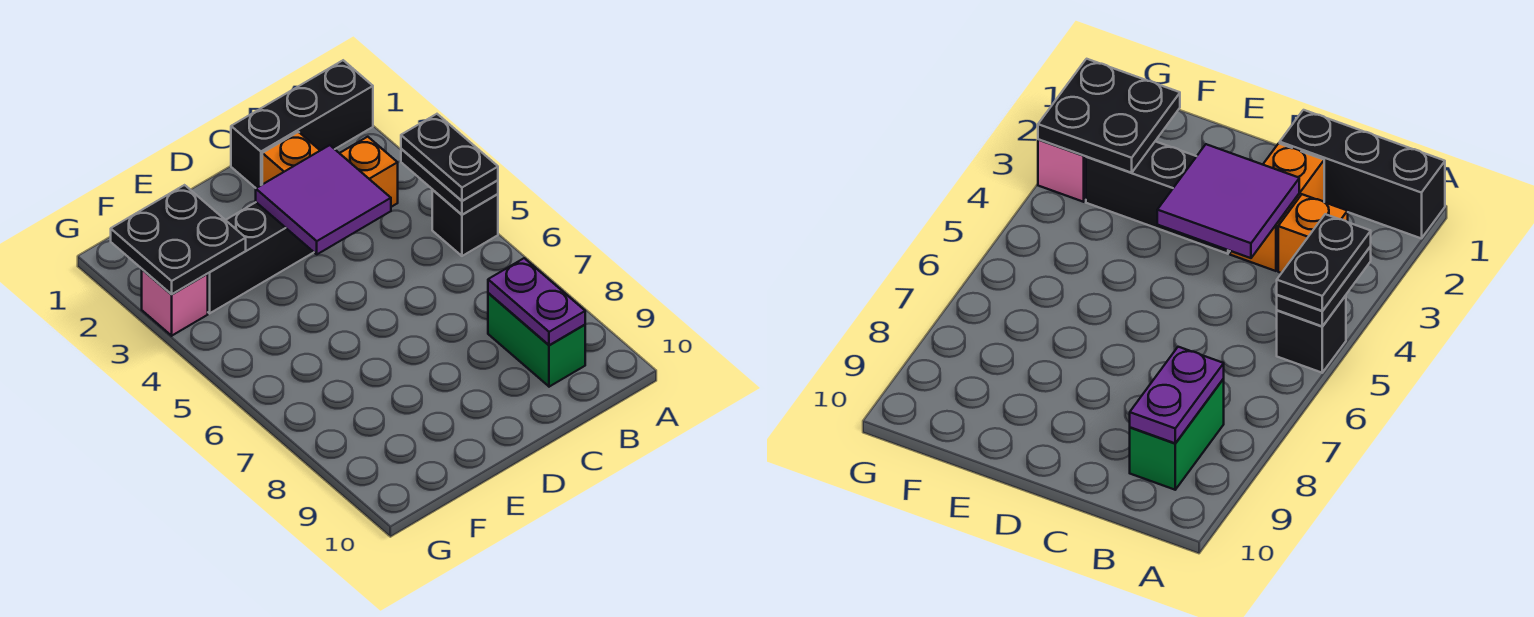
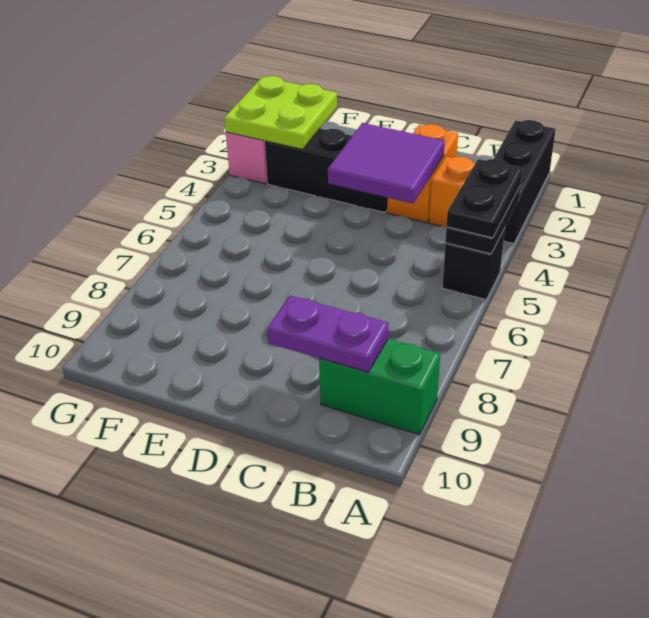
black 1x3 brick [231,60,373,188] -> black 1x3 brick turned to [494,120,556,244]
green 1x2 brick [488,293,585,387] -> green 1x2 brick turned to [319,339,440,435]
purple 1x2 plate [488,258,585,345] -> purple 1x2 plate turned to [268,296,389,372]
black 2x2 plate [111,185,246,294] -> lime 2x2 plate [224,76,337,149]

